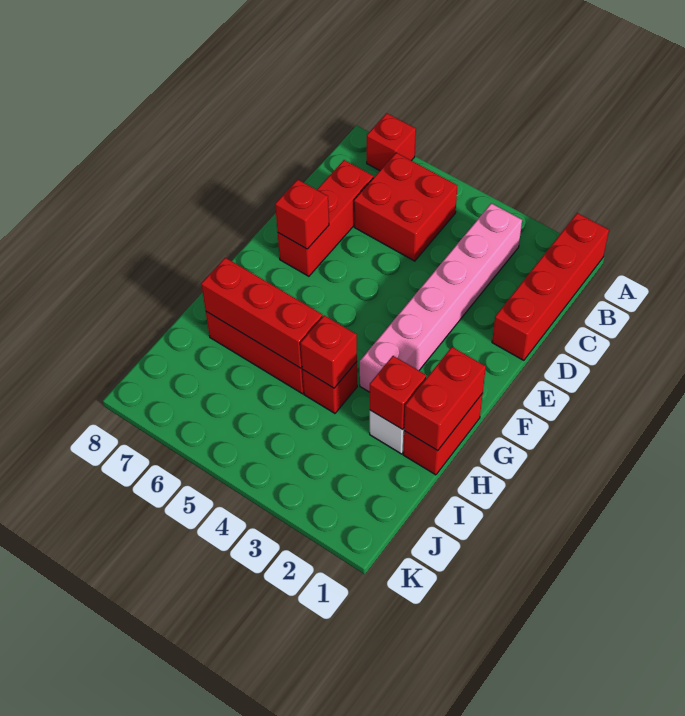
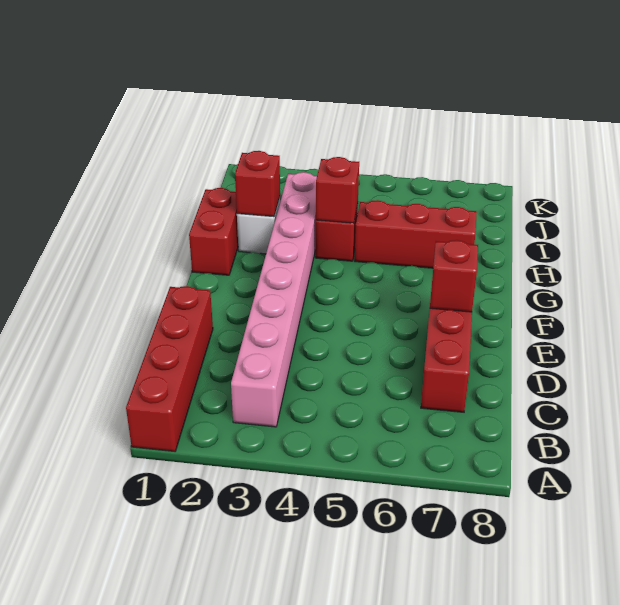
red 1x1 brick [367,113,416,171] -> none
pink 1x6 brick [360,203,522,392] -> pink 1x8 brick [231,172,317,427]
red 2x2 brick [354,153,457,261] -> none
red 1x2 brick [404,347,486,451] -> none
red 1x3 brick [201,258,323,368] -> none

